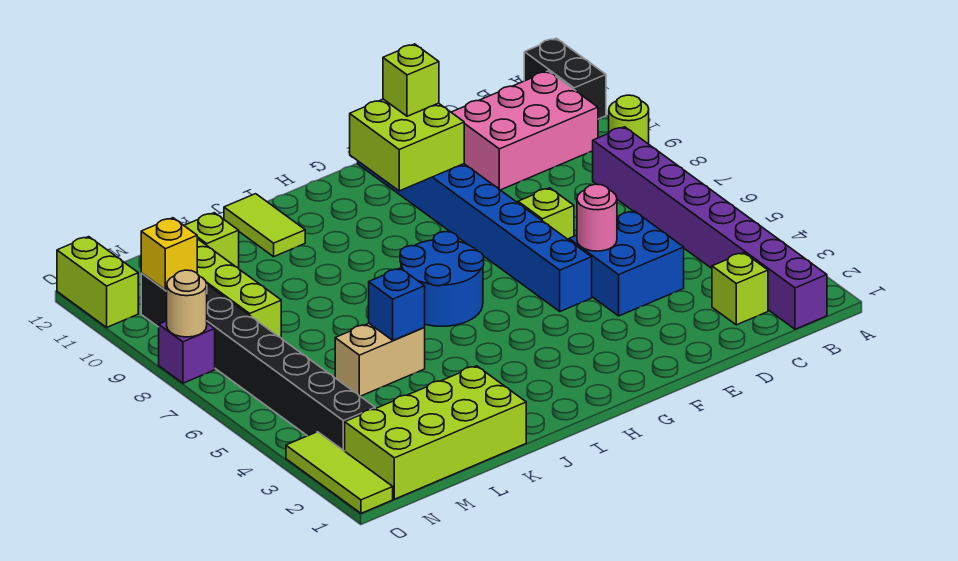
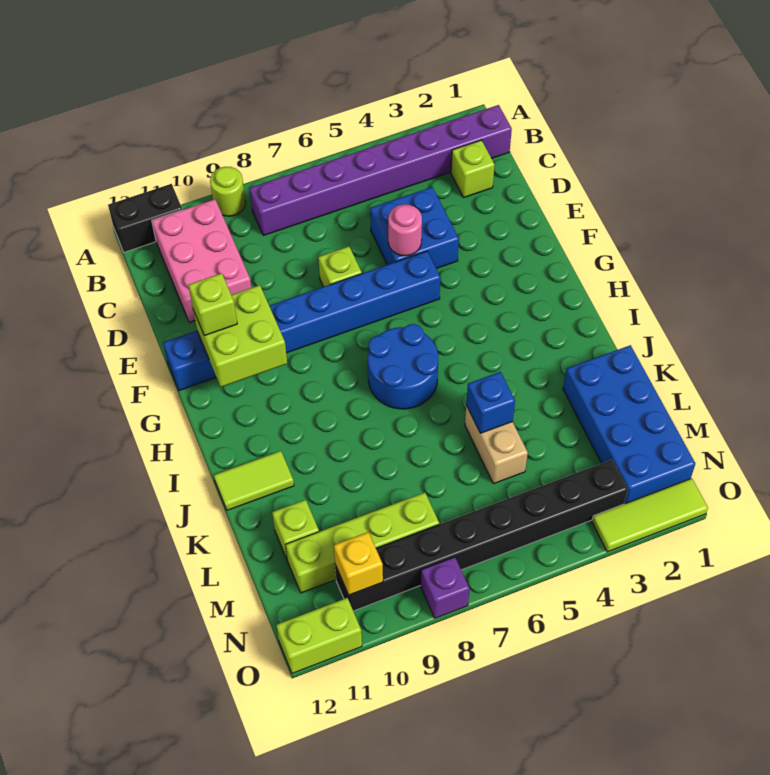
lime 2x4 brick [345,366,526,499] -> blue 2x4 brick [563,345,695,504]
tan 1x1 round brick [167,270,207,337] -> none

